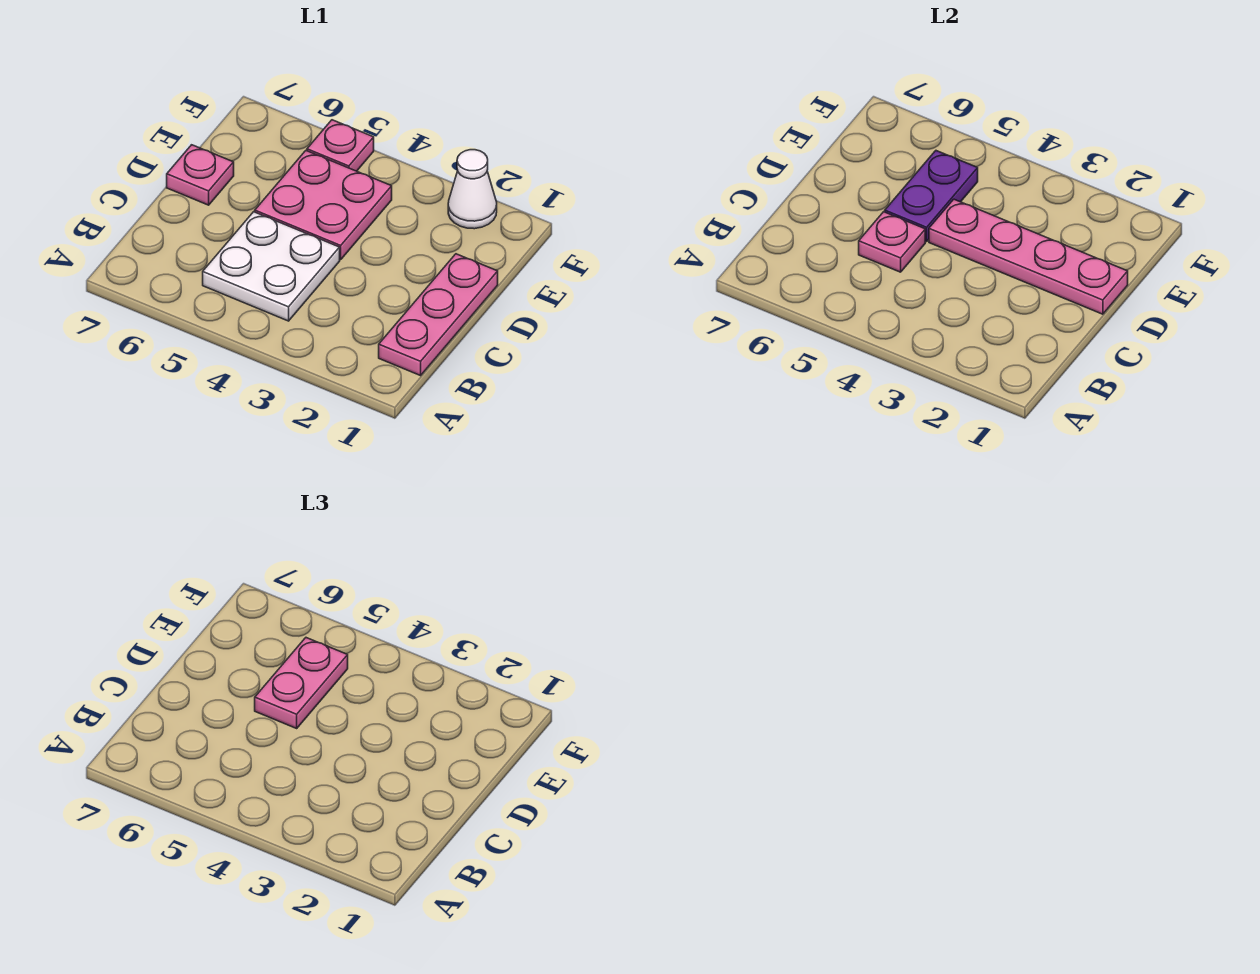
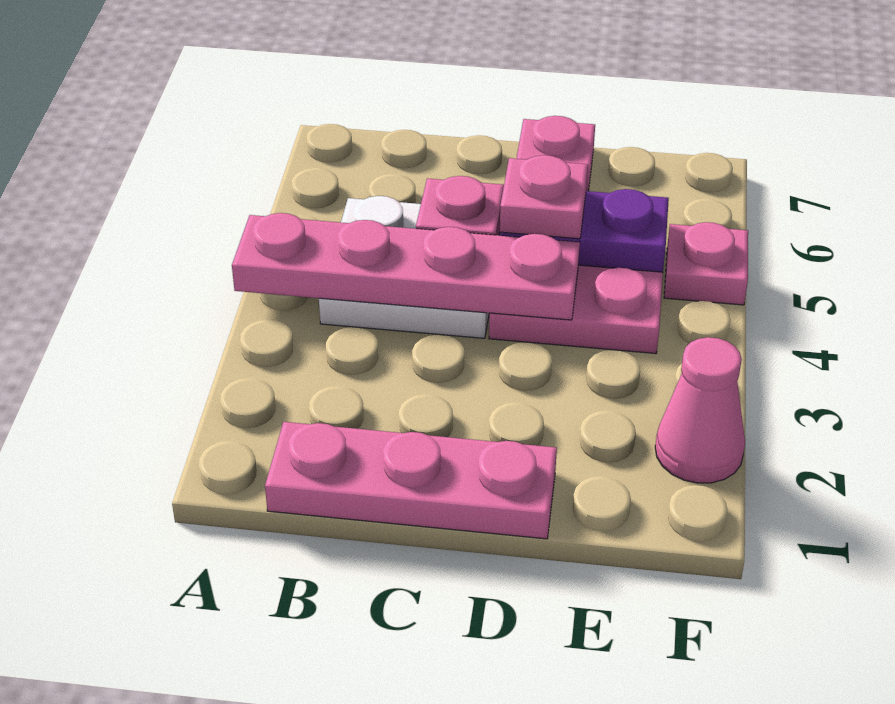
pink 1x4 plate [929,199,1128,314] -> pink 1x4 plate turned to [232,213,580,320]
pink 1x2 plate [255,638,348,728] -> pink 1x1 plate [500,155,588,239]
white 1x1 cone [448,150,497,229] -> pink 1x1 cone [655,337,745,483]

